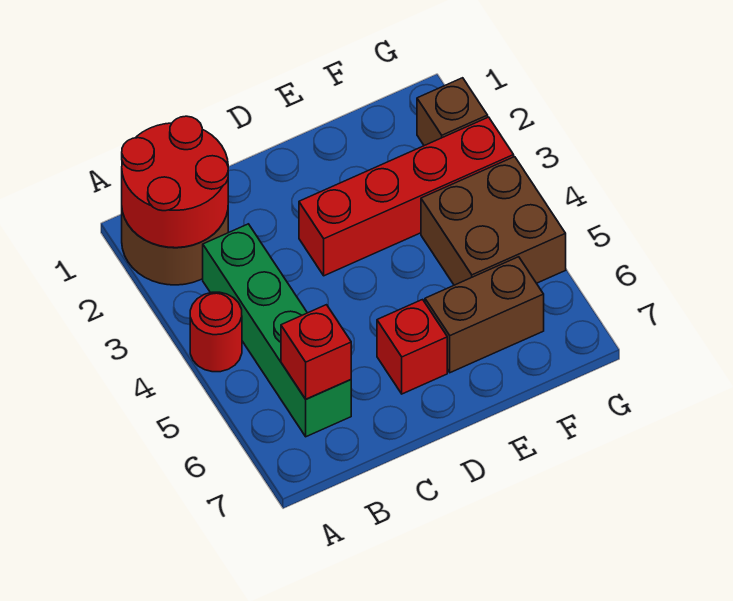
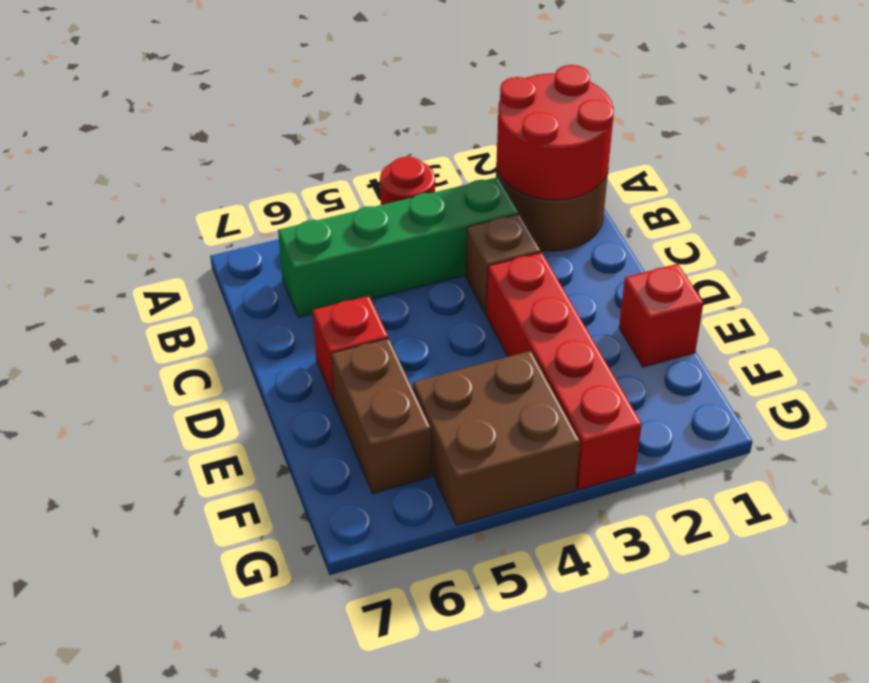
red 1x1 brick [281,305,351,399] -> red 1x1 brick moved to [619,264,703,367]
brown 1x1 brick [417,78,488,146] -> brown 1x1 brick moved to [466,214,541,314]

